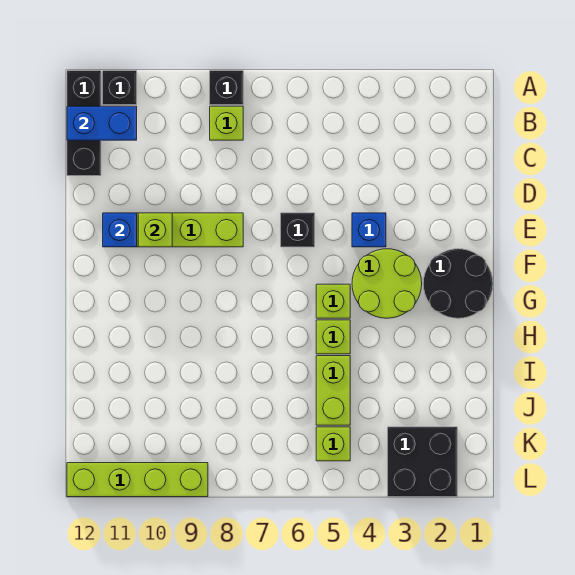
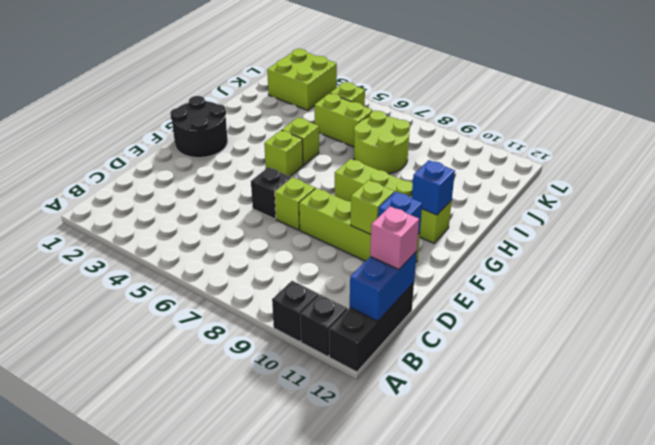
black 1x1 brick [210,71,243,105] -> black 1x1 brick moved to [272,281,319,342]
lime 1x1 brick [210,106,243,140] -> lime 1x1 brick moved to [275,177,315,230]
blue 1x2 brick [67,106,137,140] -> blue 1x2 brick turned to [350,251,417,321]
none -> pink 1x1 brick [370,206,419,269]
blue 1x1 brick [352,213,386,247] -> blue 1x1 brick moved to [412,160,455,215]
lime 2x2 round brick [352,249,422,318] -> lime 2x2 round brick moved to [354,111,410,174]
lime 1x2 brick [316,356,350,425] -> lime 1x2 brick turned to [315,93,373,147]
black 2x2 brick [388,427,457,497] -> lime 2x2 brick [267,49,337,110]
lime 1x4 brick [67,463,208,497] -> lime 1x4 brick moved to [335,159,452,243]

